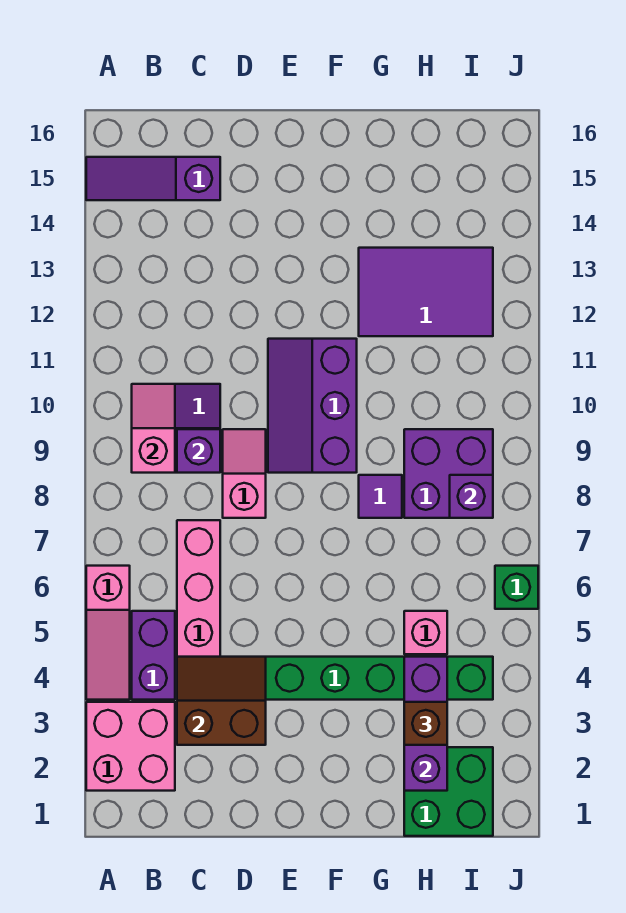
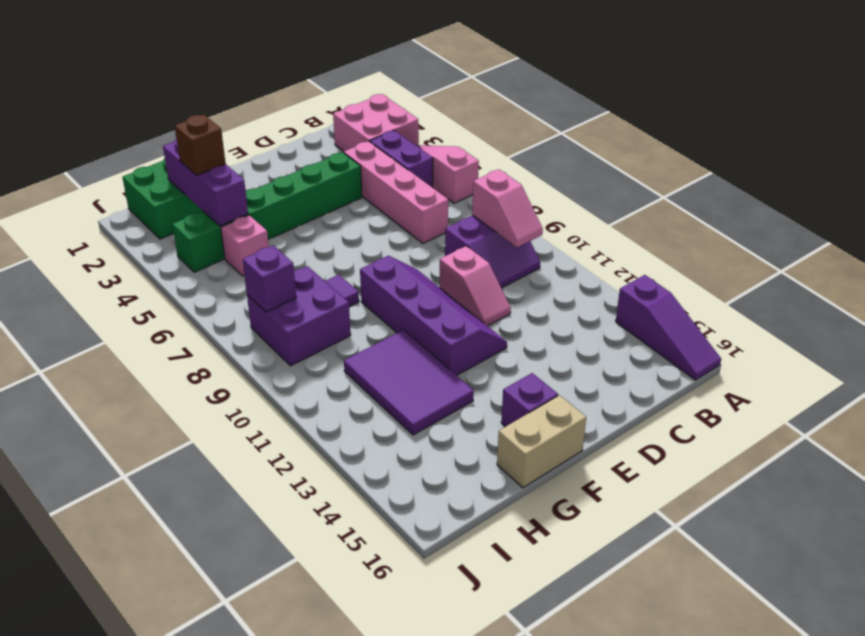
purple 1x3 slope [86,157,220,200] -> purple 1x3 slope turned to [616,275,721,380]
brown 2x2 slope [177,657,266,745] -> none
purple 1x1 brick [177,429,220,473] -> purple 1x1 brick moved to [501,373,558,427]
pink 1x2 slope [223,429,266,518] -> pink 1x2 slope moved to [440,246,511,326]
purple 2x3 slope [268,339,357,473] -> purple 2x4 slope [360,256,507,375]
none -> tan 1x2 brick [497,395,586,488]
purple 2x3 tile [359,248,493,336] -> purple 2x3 tile turned to [344,330,474,435]
green 1x1 brick [495,566,538,609] -> none

